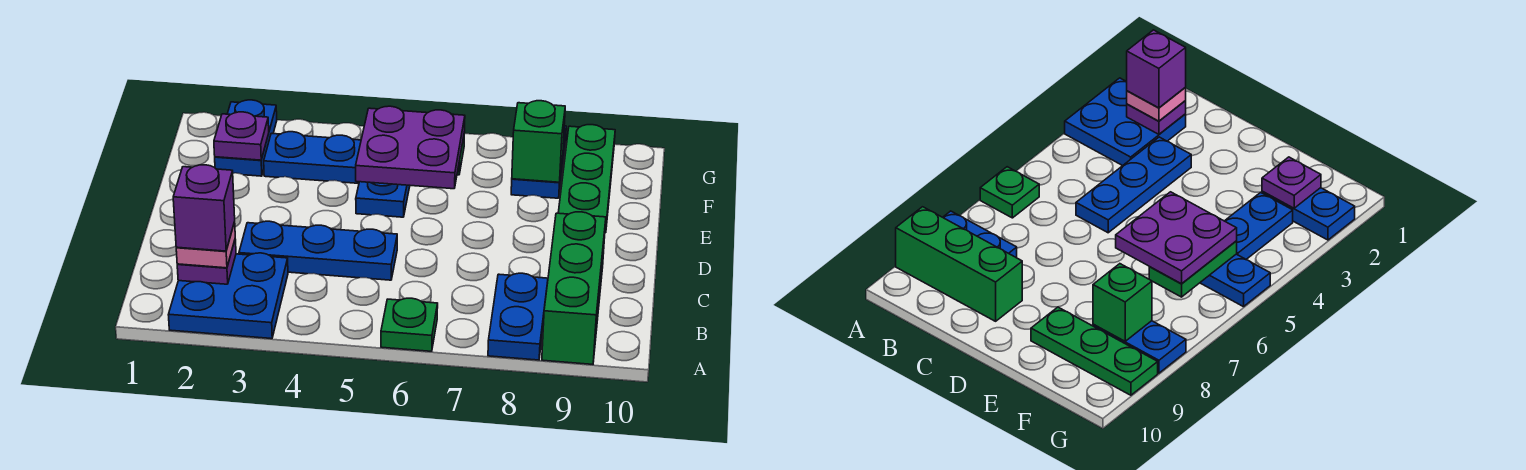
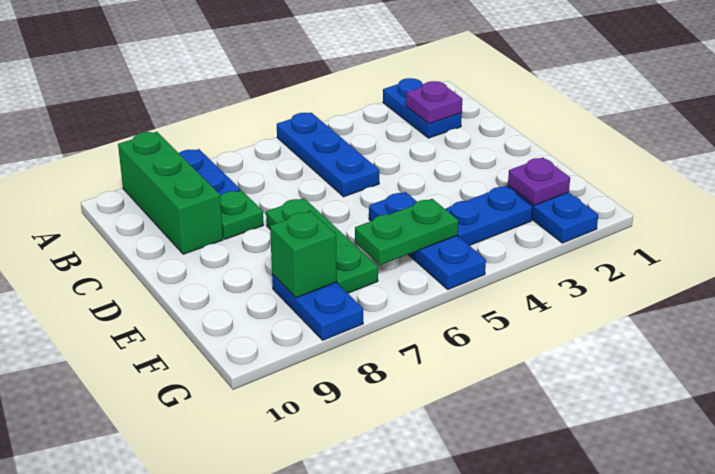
blue 2x2 plate [168,253,288,339] -> blue 1x2 plate [383,78,462,138]
green 1x1 plate [381,298,438,351] -> green 1x1 plate moved to [220,190,264,239]
pink 1x1 plate [176,222,235,268] -> none
purple 1x1 brick [173,165,235,251] -> none
blue 1x3 plate [239,221,397,280] -> blue 1x3 plate turned to [277,113,379,197]
purple 2x2 plate [356,106,465,189] -> none
green 1x3 plate [558,125,615,233] -> green 1x3 plate moved to [266,198,378,293]

